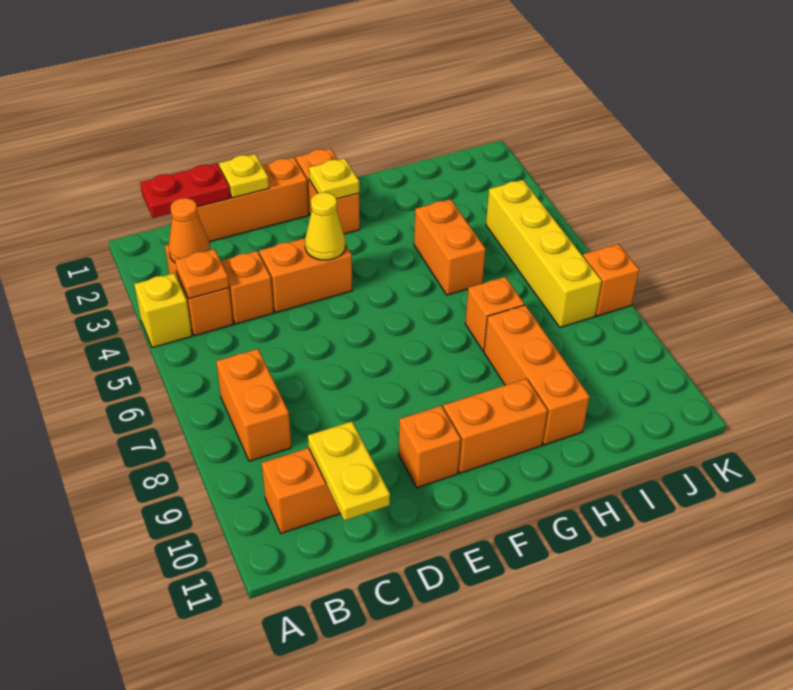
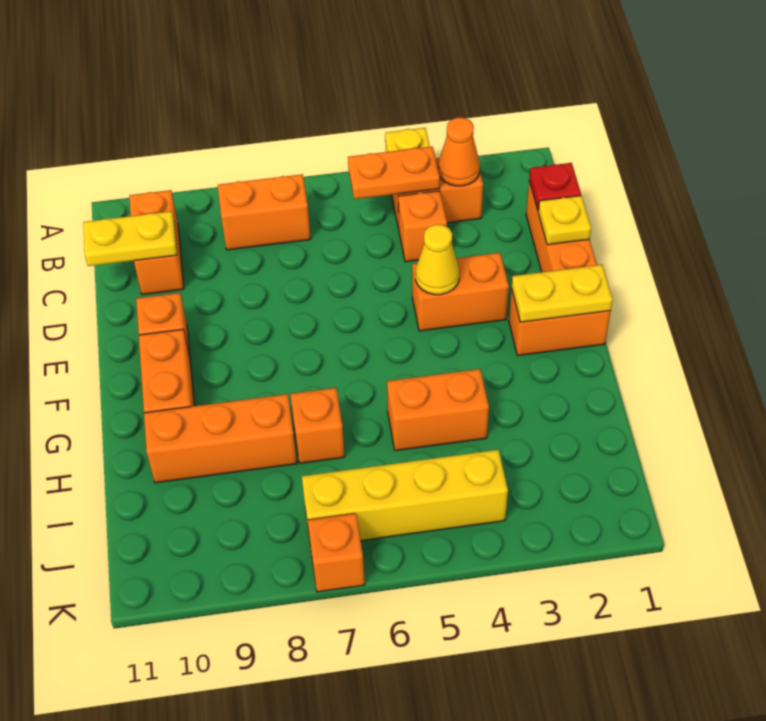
red 1x2 plate [140,163,230,218] -> red 1x1 plate [529,163,581,210]
orange 1x1 plate [175,249,229,299] -> orange 1x2 plate [348,147,440,199]
orange 1x2 brick [259,238,352,312] -> orange 1x2 brick turned to [412,253,509,331]
yellow 1x1 plate [309,158,359,199] -> yellow 1x2 plate [512,265,613,322]

